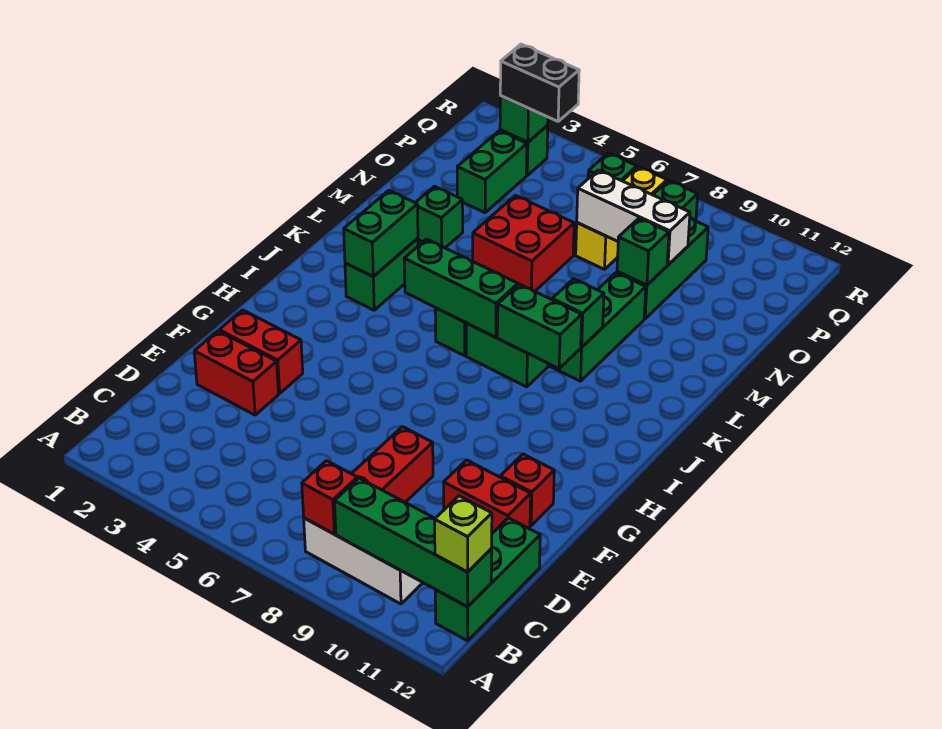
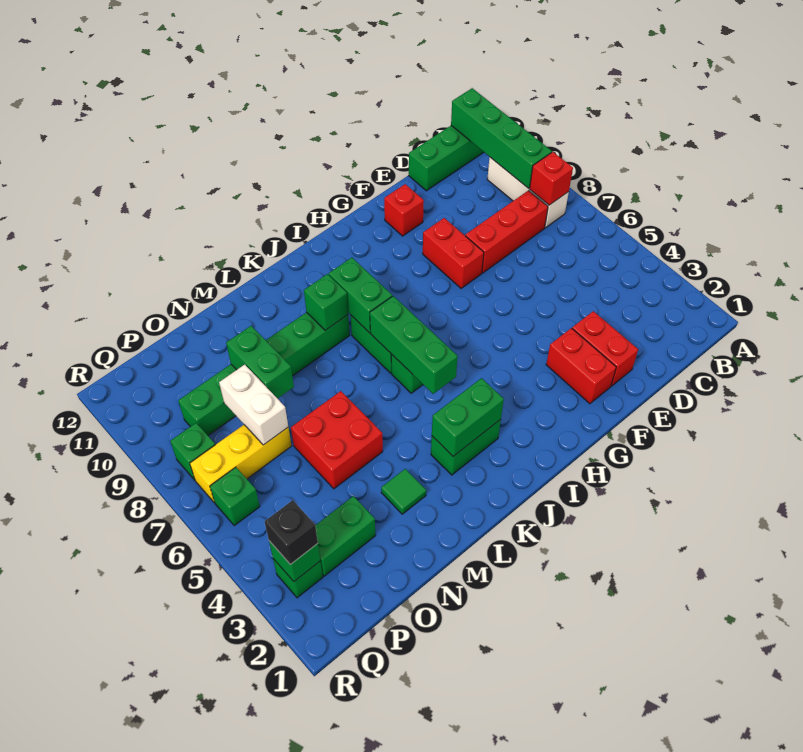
lime 1x1 brick [435,496,492,572] -> none
red 1x2 brick [444,460,531,533] -> red 1x2 brick moved to [423,218,484,288]
green 1x1 brick [415,186,463,248] -> green 1x1 tile [381,469,426,514]
green 1x1 brick [617,218,669,285] -> green 1x2 brick [226,326,294,399]
white 1x3 brick [577,170,690,265] -> white 1x2 brick [219,365,288,445]
black 1x2 brick [500,44,579,121] -> black 1x1 brick [265,500,318,565]

